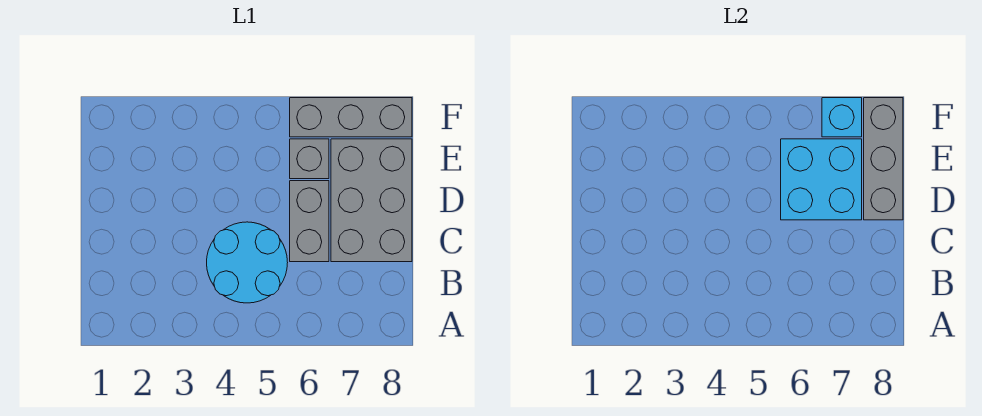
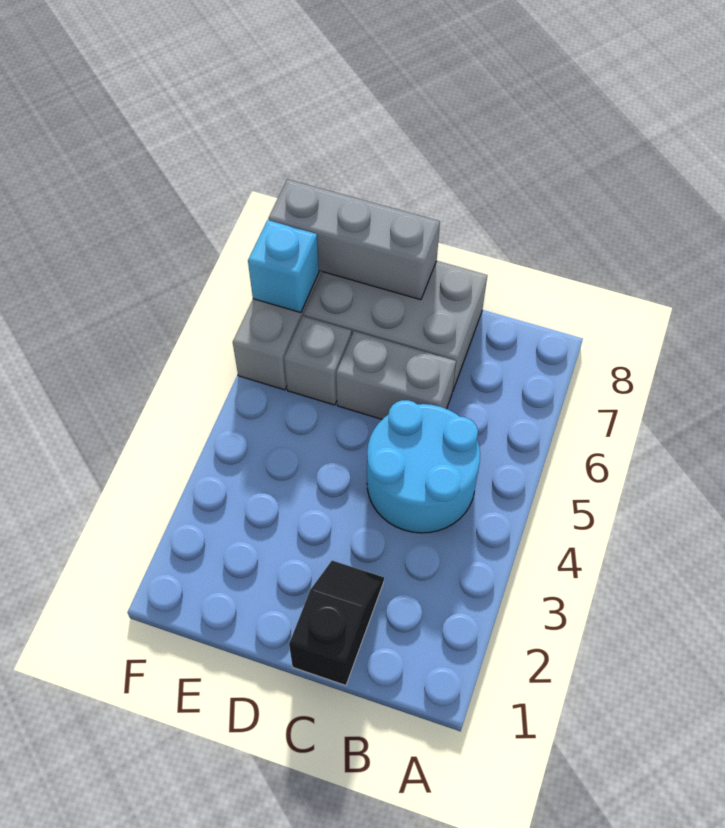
none -> black 1x2 slope [289,560,384,686]
cyan 2x2 brick [781,139,862,220] -> none

